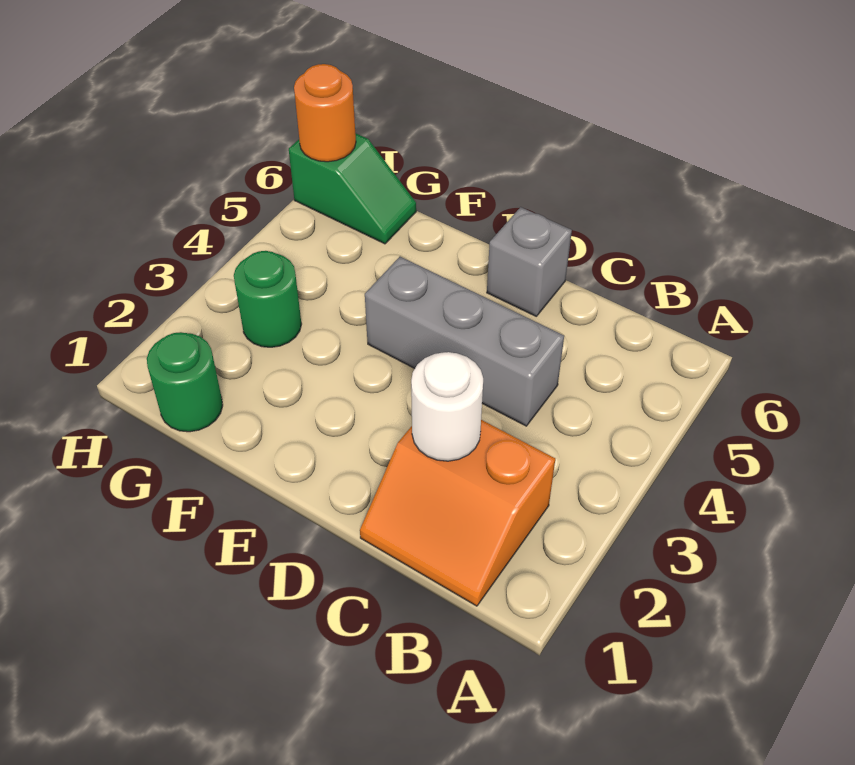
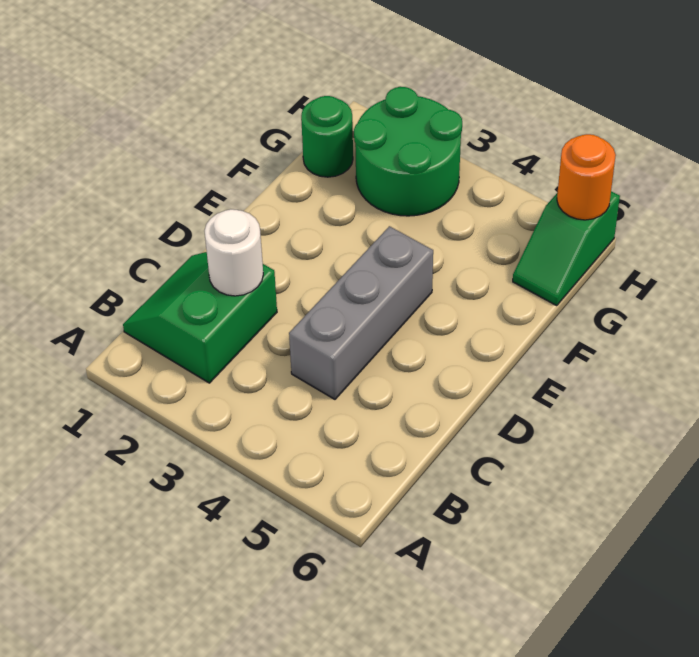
orange 2x2 slope [360,420,555,606] -> green 2x2 slope [123,252,277,383]
grey 1x1 brick [487,207,572,316] -> none
green 1x1 round brick [234,251,301,347] -> green 2x2 round brick [354,87,462,216]

